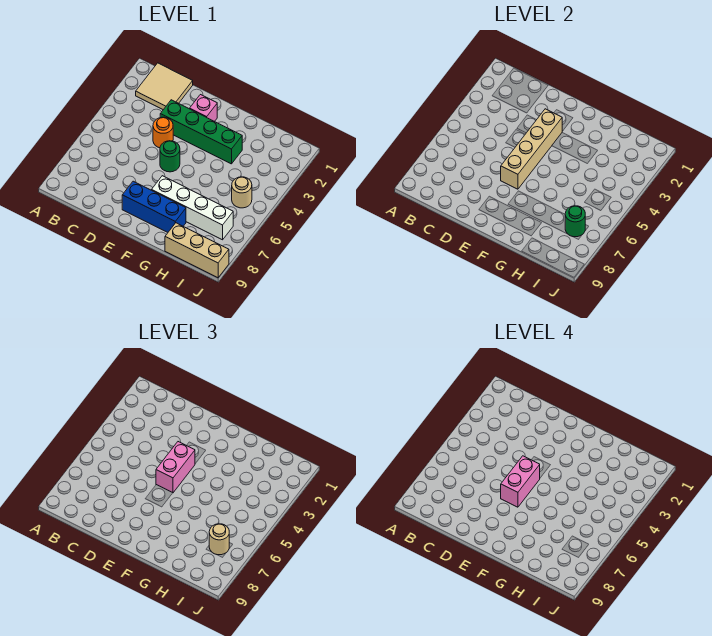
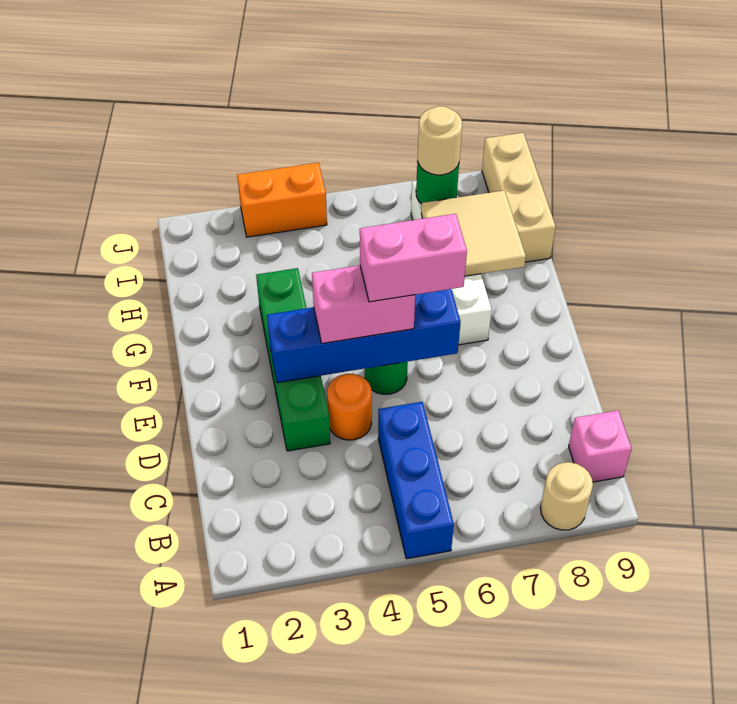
tan 2x2 tile [136,63,193,110] -> tan 2x2 tile moved to [421,190,526,276]
pink 1x1 brick [190,95,217,122] -> pink 1x1 brick moved to [569,410,632,482]
tan 1x4 brick [501,109,562,189] -> blue 1x4 brick [267,289,461,383]
blue 1x3 brick [122,181,186,232] -> blue 1x3 brick moved to [378,402,454,559]
tan 1x1 round brick [232,177,252,208] -> tan 1x1 round brick moved to [540,462,593,530]
none -> orange 1x2 brick [237,163,327,237]

